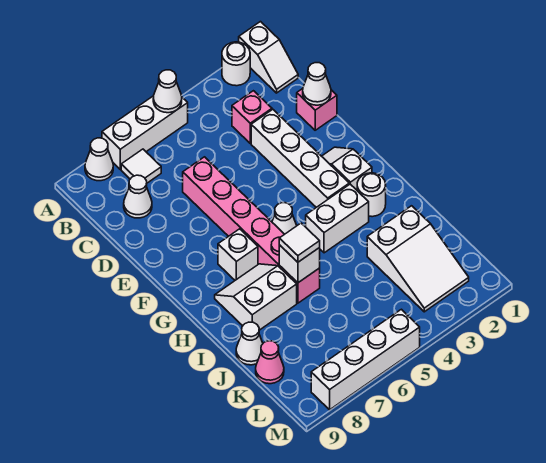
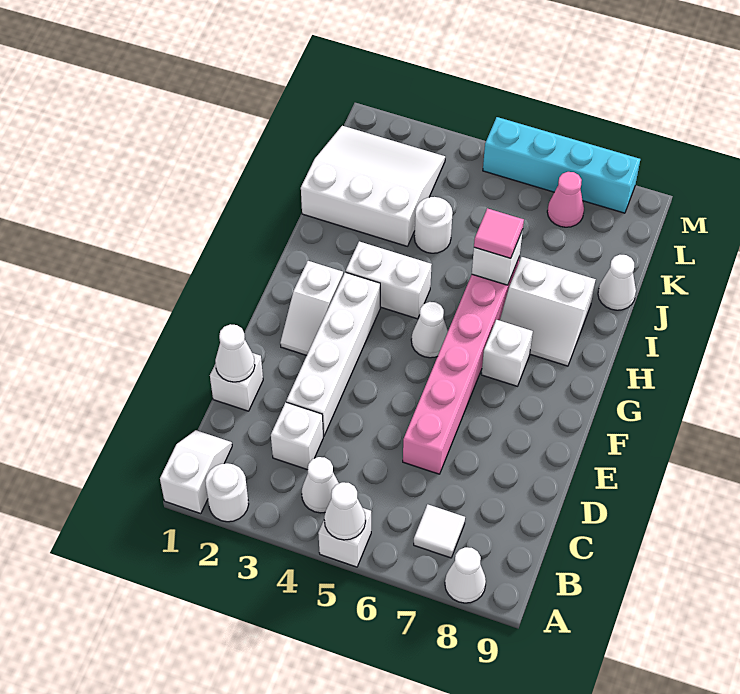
white 1x3 brick [102,96,188,169] -> white 1x1 brick [318,508,371,567]
pink 1x1 brick [232,91,272,143] -> white 1x1 brick [271,402,323,470]
white 1x1 cone [124,175,152,218] -> white 1x1 cone moved to [302,457,339,513]
pink 1x1 brick [297,89,337,130] -> white 1x1 brick [210,353,263,411]
white 1x1 round brick [357,173,386,217] -> white 1x1 round brick moved to [414,197,453,253]
white 1x1 tile [279,223,320,262] -> pink 1x1 tile [474,208,524,258]
white 2x3 slope [367,206,469,312] -> white 3x3 slope [301,126,445,246]
pink 1x1 cone [256,341,284,384] -> pink 1x1 cone moved to [547,172,584,227]
white 1x4 brick [311,309,420,410] -> cyan 1x4 brick [483,117,640,213]

